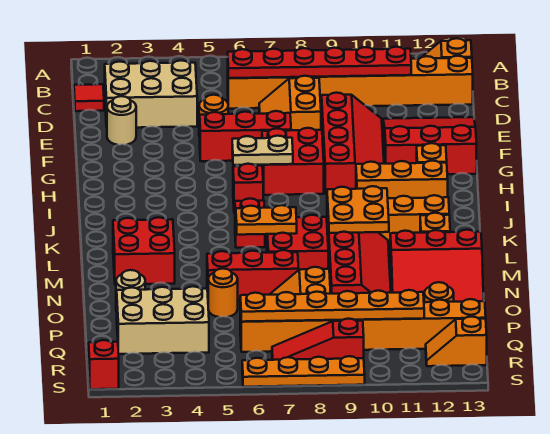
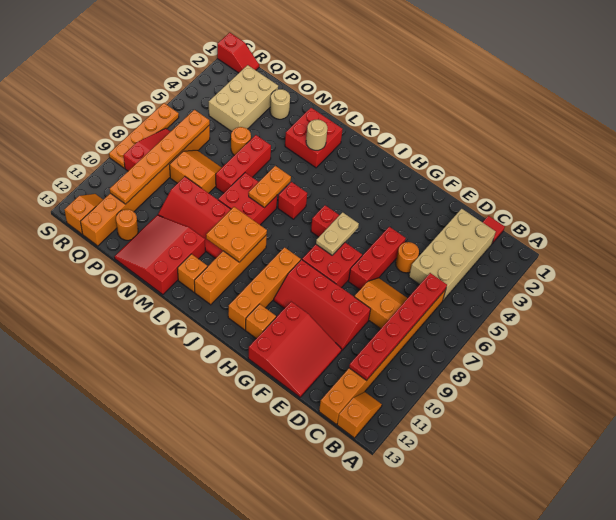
tan 2x3 brick [105,61,197,128] -> tan 2x4 brick [409,209,496,300]
tan 1x1 round brick [107,96,136,145] -> tan 1x1 round brick moved to [306,119,327,150]
orange 1x3 brick [356,161,448,198] -> orange 1x4 brick [228,247,301,330]

